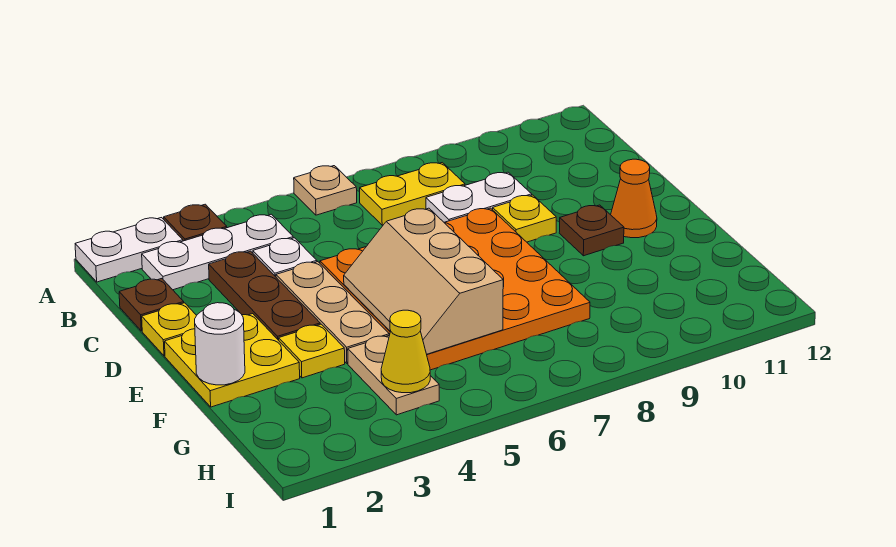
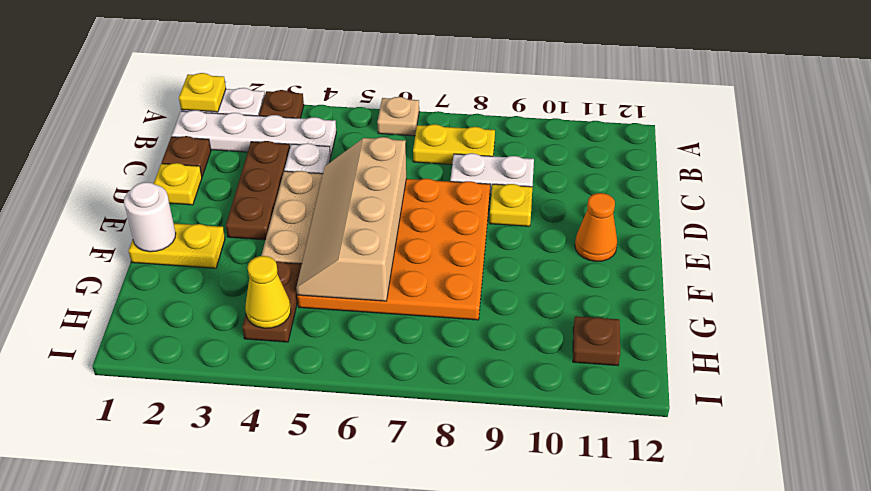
white 1x3 plate [142,214,293,290] -> white 1x4 plate [172,110,336,157]
yellow 2x2 plate [165,314,300,407] -> yellow 1x2 plate [129,223,225,268]
tan 2x3 slope [344,208,503,354] -> tan 2x4 slope [296,137,406,301]
brown 1x1 plate [559,205,624,256] -> brown 1x1 plate moved to [573,316,620,366]
yellow 1x1 plate [279,324,345,378] -> yellow 1x1 plate moved to [179,73,226,112]
tan 1x2 plate [348,336,439,415] -> brown 1x2 plate [242,261,302,342]

